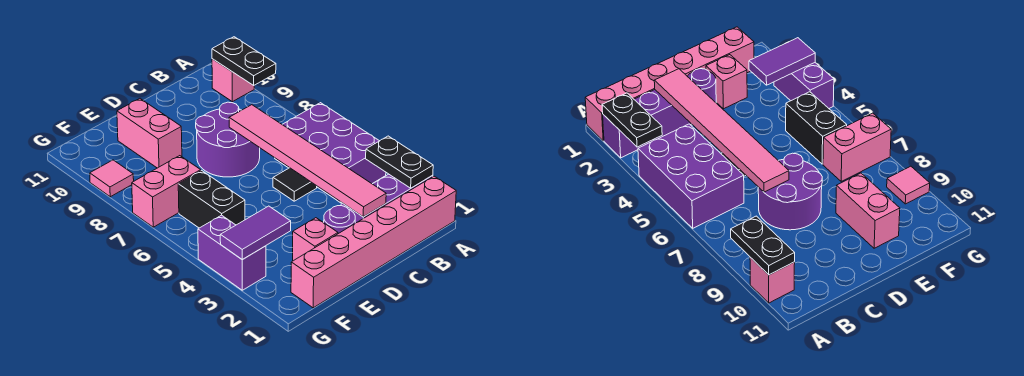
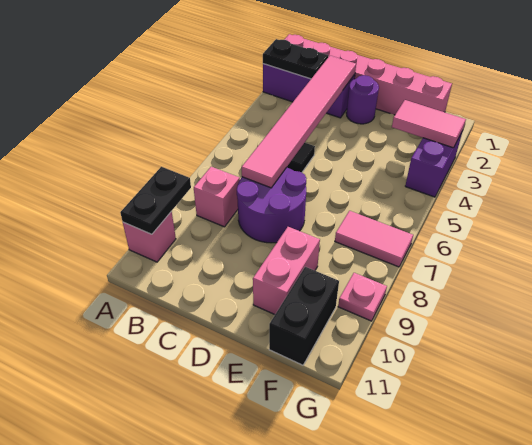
black 1x2 plate [366,136,433,188] -> black 1x2 plate turned to [263,39,328,79]
purple 2x3 brick [275,103,386,202] -> none
pink 1x1 brick [293,218,338,261] -> pink 1x1 brick moved to [194,167,240,227]
purple 1x2 tile [220,206,291,260] -> pink 1x2 tile [392,100,466,148]
black 1x2 brick [178,170,245,228] -> black 1x2 brick moved to [269,267,339,365]
pink 1x2 brick [132,156,201,227] -> pink 1x2 tile [335,211,413,267]
pink 1x1 tile [90,160,134,197] -> pink 1x1 plate [338,273,387,321]

